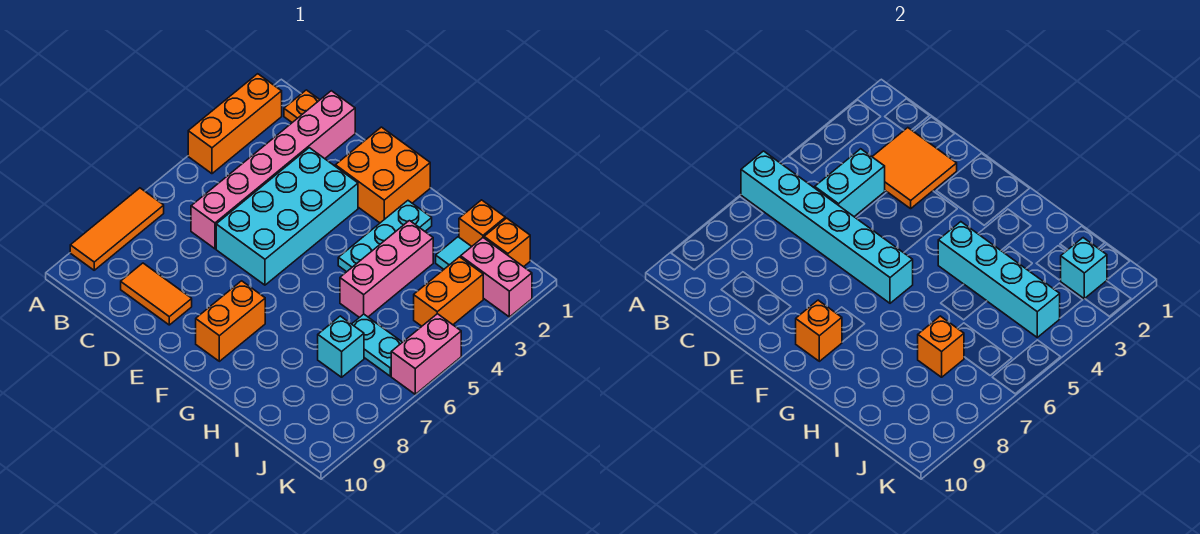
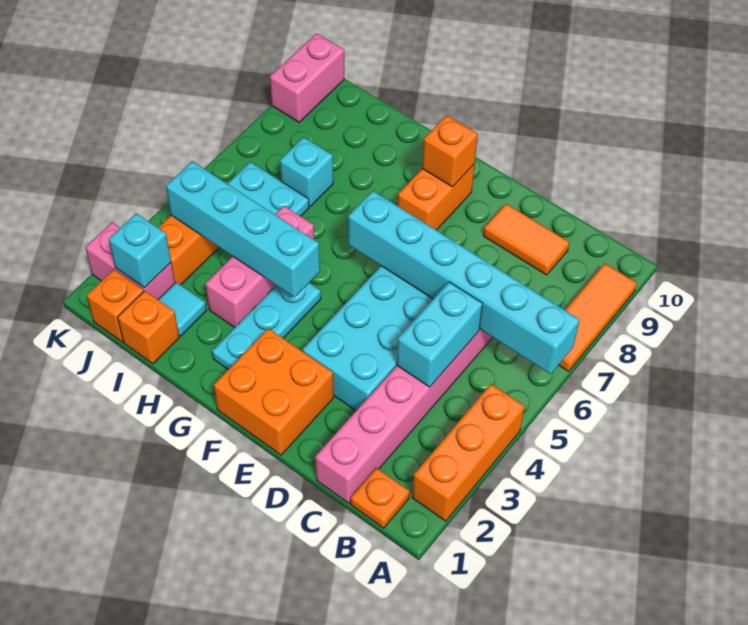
orange 2x2 tile [872,128,957,209] -> none
orange 1x1 brick [918,316,964,377] -> none
pink 1x2 brick [391,314,461,394] -> pink 1x2 brick moved to [270,33,344,122]

